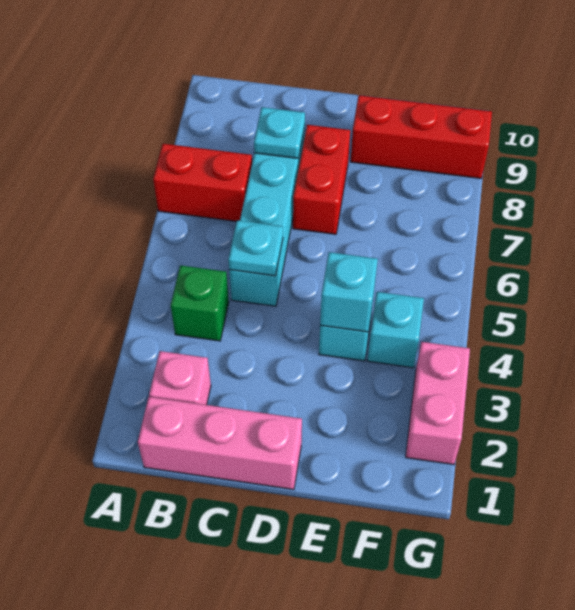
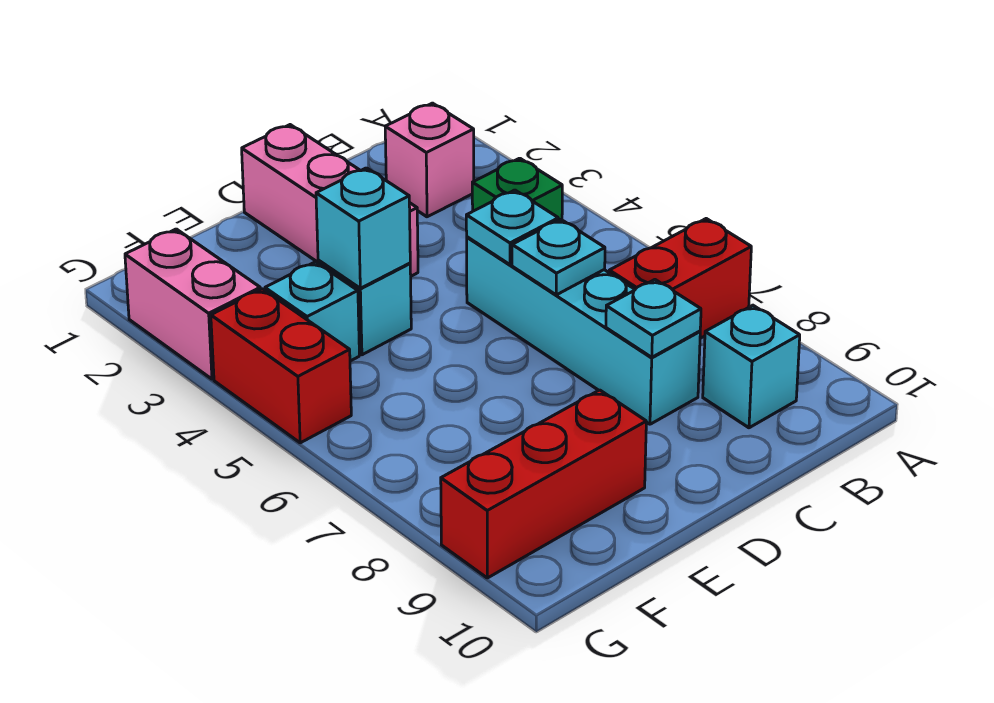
pink 1x3 brick [138,397,302,490] -> pink 1x3 brick turned to [242,125,418,276]
none -> cyan 1x1 brick [703,305,800,428]
none -> cyan 1x1 plate [512,219,605,295]
red 1x2 brick [293,125,350,234] -> red 1x2 brick moved to [211,289,351,443]

